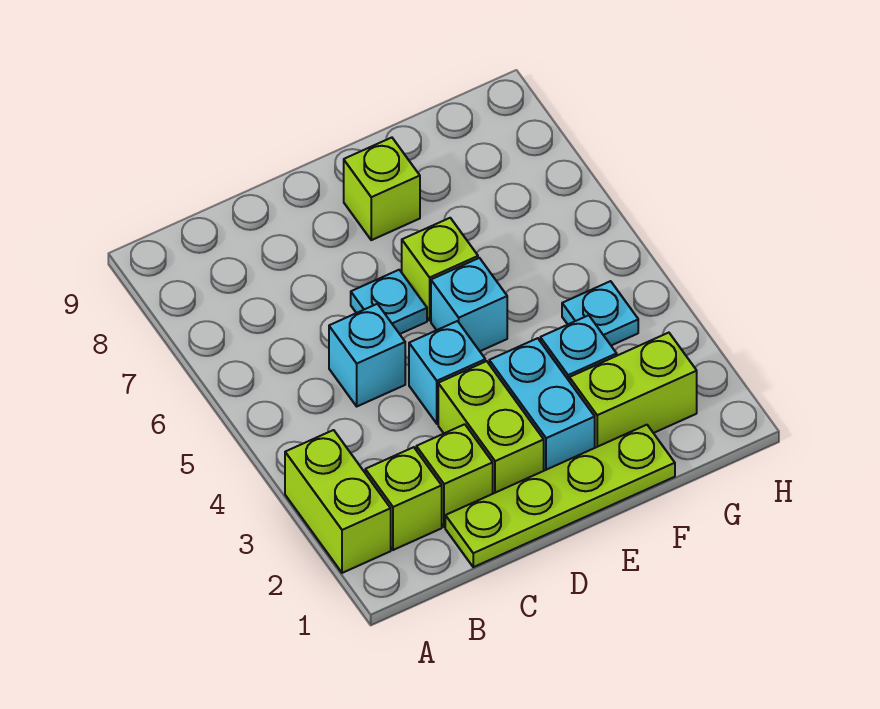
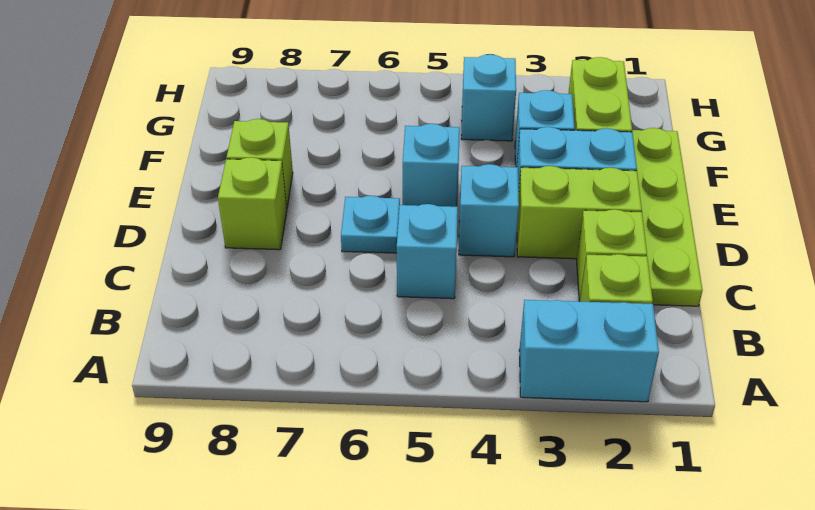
lime 1x2 brick [285,430,391,573] -> cyan 1x2 brick [519,300,659,402]
lime 1x1 brick [402,218,478,320] -> lime 1x1 brick moved to [218,157,287,250]
cyan 1x1 plate [562,281,638,345] -> cyan 1x1 brick [461,54,516,141]

